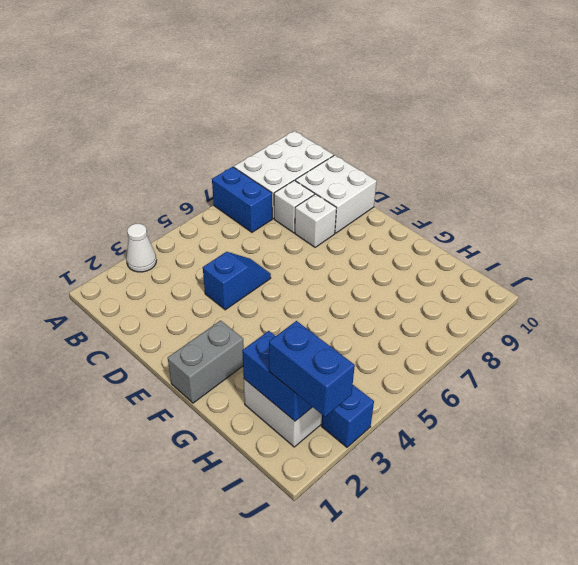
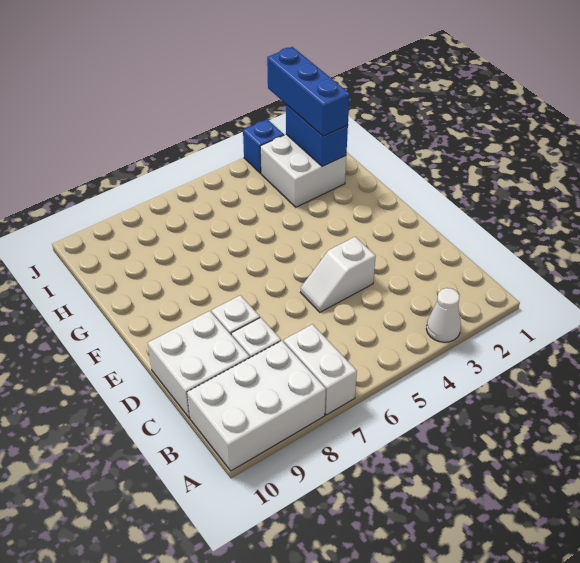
blue 1x2 brick [212,167,272,232] -> white 1x2 brick [284,324,357,415]
blue 1x2 slope [203,252,271,310] -> white 1x2 slope [301,237,376,312]
grey 1x2 brick [168,320,244,403] -> none
blue 1x2 brick [269,321,355,417] -> blue 1x3 brick [267,47,350,136]

